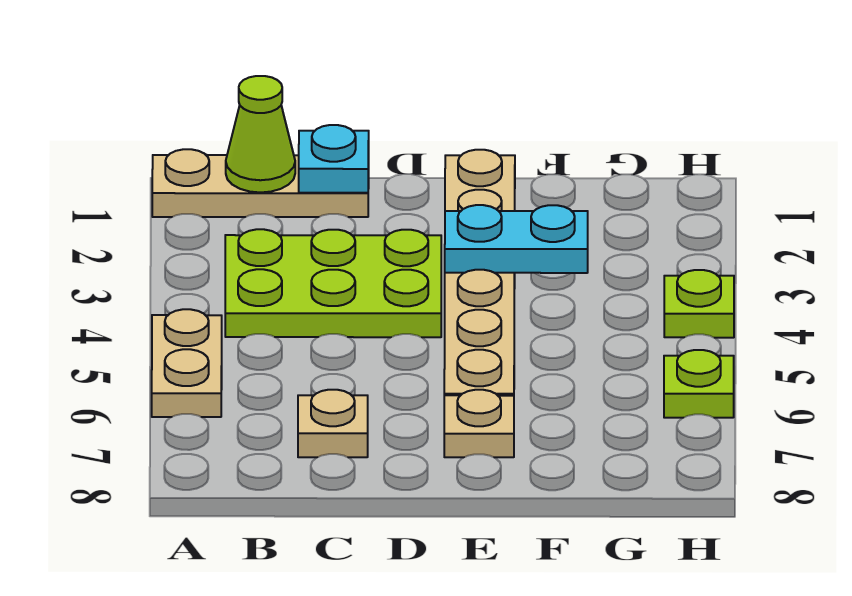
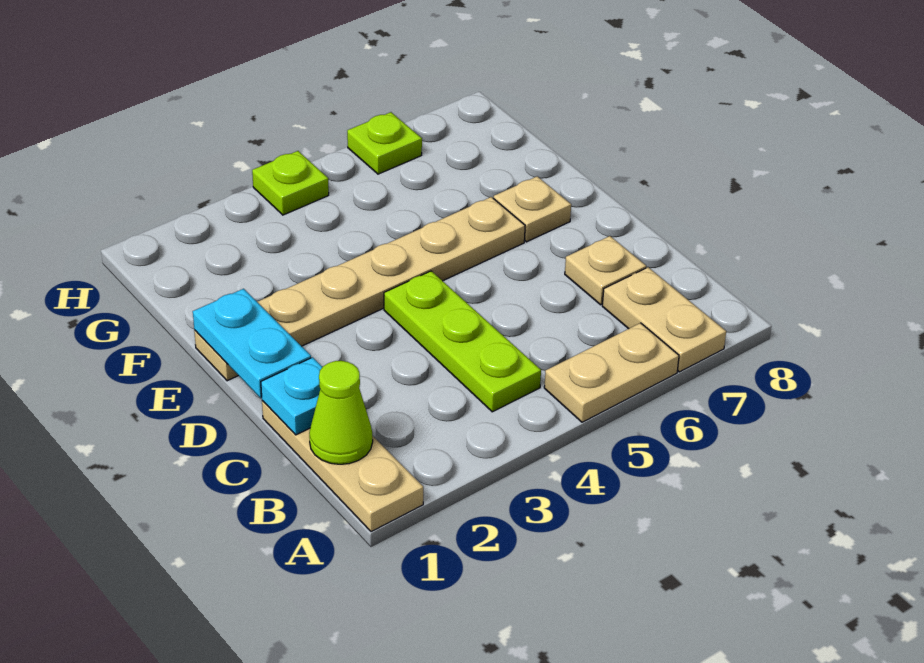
none -> tan 1x2 plate [602,267,726,372]
lime 2x3 plate [225,229,441,337] -> lime 1x3 plate [384,271,541,412]
cyan 1x2 plate [445,205,588,273] -> cyan 1x2 plate moved to [193,289,311,398]

